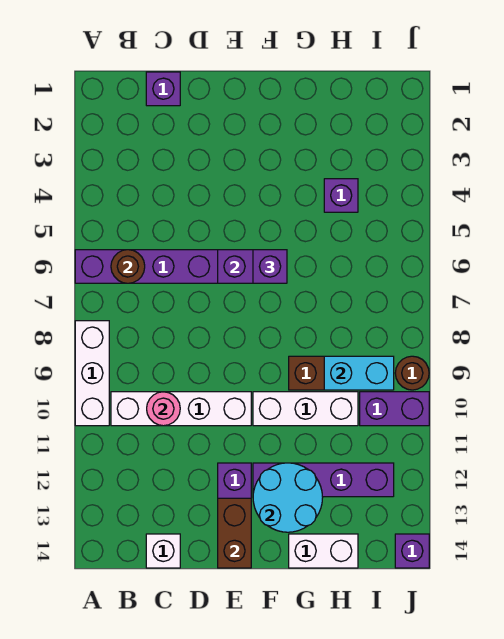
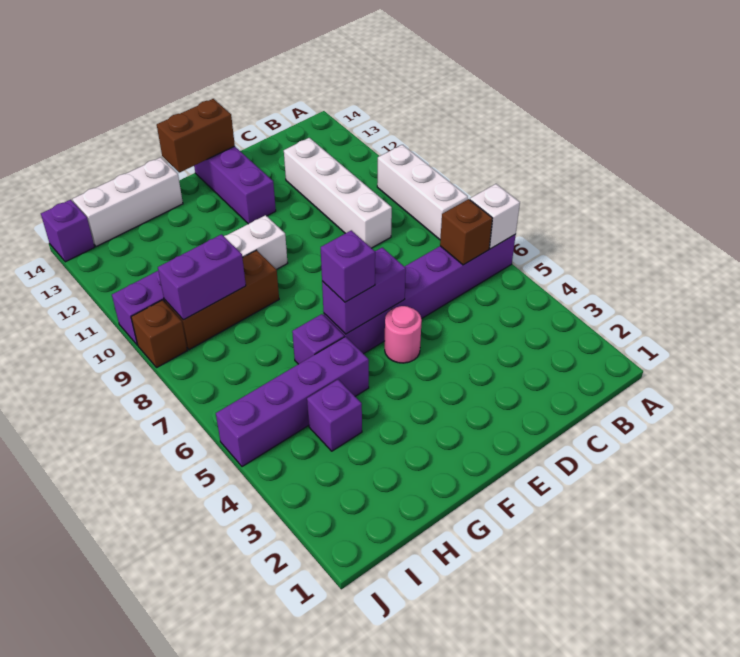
brown 1x1 round brick [111,250,145,283] -> brown 1x1 brick [440,199,493,265]
white 1x4 brick [111,392,251,426] -> white 1x4 brick turned to [284,138,392,248]
purple 1x1 brick [146,72,180,106] -> purple 1x1 brick moved to [292,314,344,364]
pink 1x1 round brick [147,392,180,426] -> pink 1x1 round brick moved to [385,306,422,363]
white 1x1 brick [146,534,180,568] -> white 1x1 brick moved to [470,184,520,249]
brown 1x2 brick [218,498,251,568] -> brown 1x2 brick turned to [157,99,235,172]
purple 1x4 brick [253,463,394,497] -> purple 1x4 brick moved to [216,337,369,467]
cyan 2x2 round brick [253,463,323,532] -> none
white 1x2 brick [289,534,358,568] -> white 1x3 brick [72,157,183,247]
cyan 1x2 brick [324,356,394,390] -> purple 1x2 brick [158,234,246,320]
brown 1x1 round brick [395,356,429,390] -> brown 1x1 brick [131,300,187,367]

